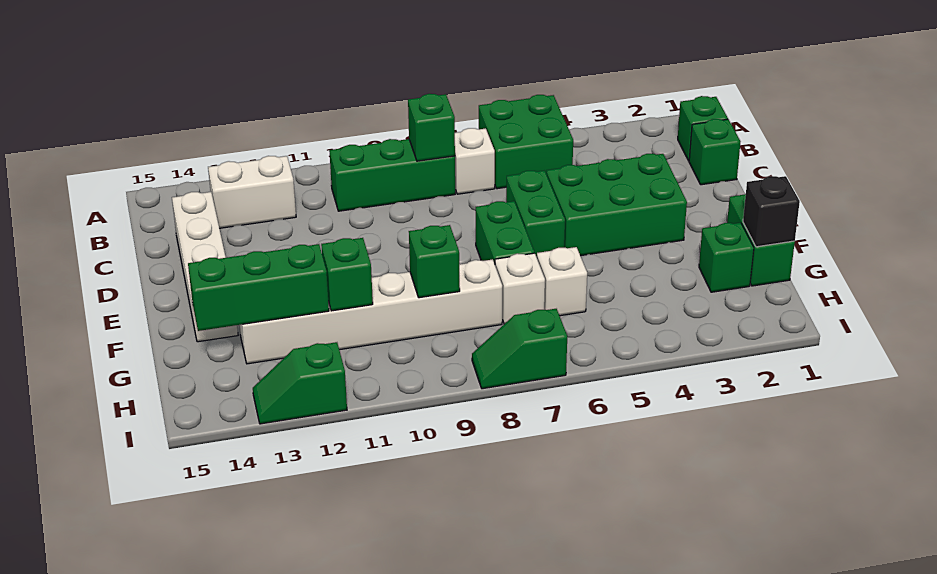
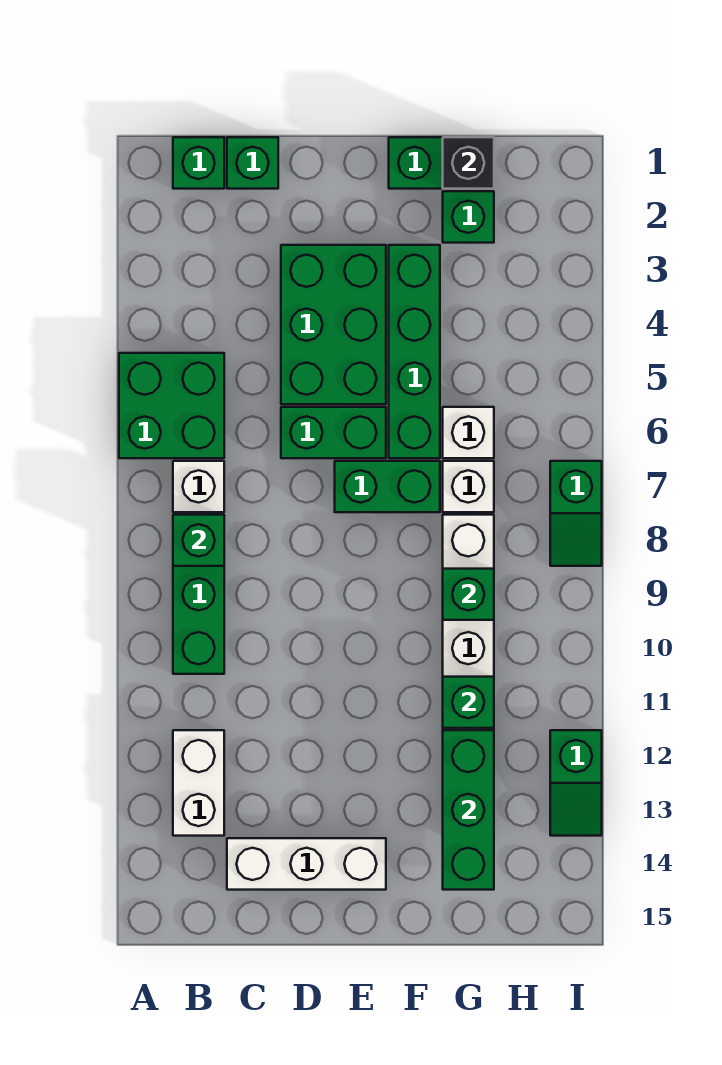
white 1x4 brick [172,192,238,342] -> white 1x3 brick [227,838,386,890]
none -> green 1x4 brick [389,245,440,458]

